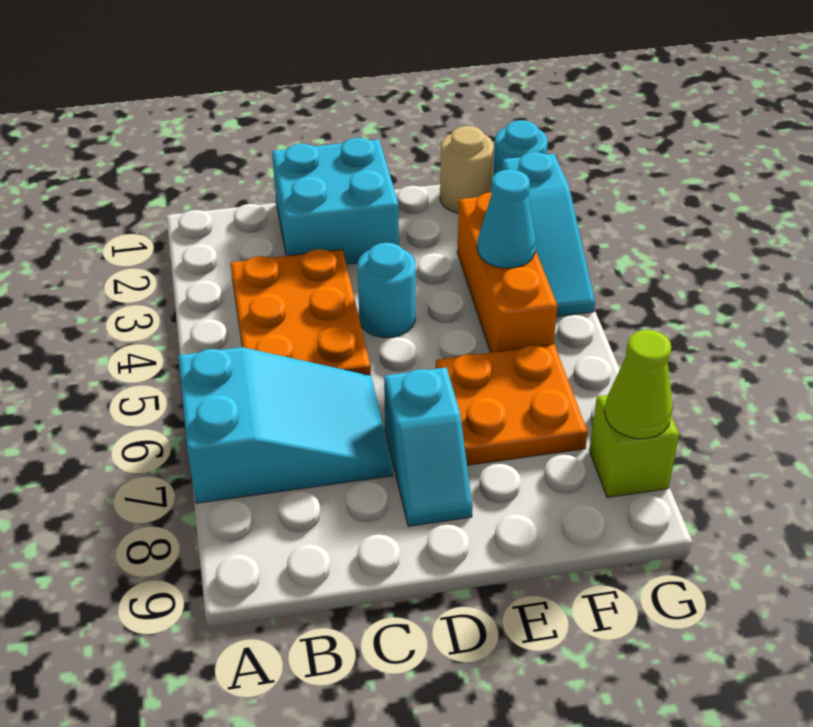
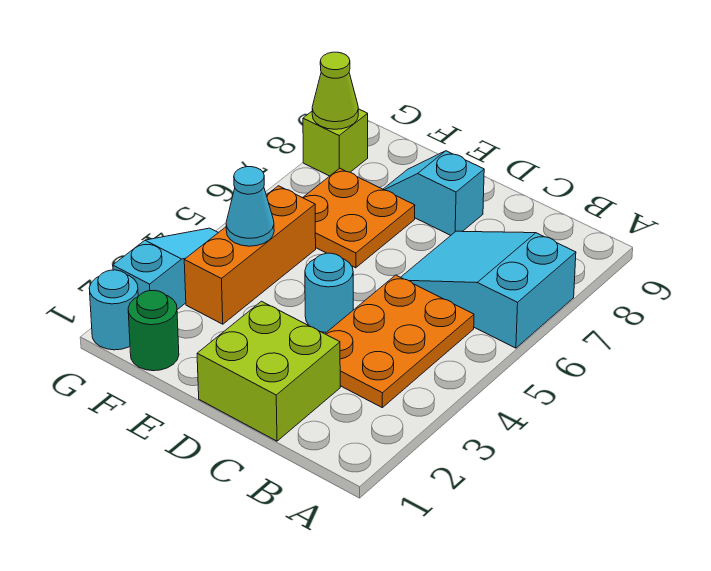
cyan 2x2 brick [272,138,399,264] -> lime 2x2 brick [197,301,340,441]
cyan 1x2 slope [384,368,473,526] -> cyan 1x2 slope turned to [383,151,484,236]
tan 1x1 round brick [440,126,494,213] -> green 1x1 round brick [128,290,179,371]

